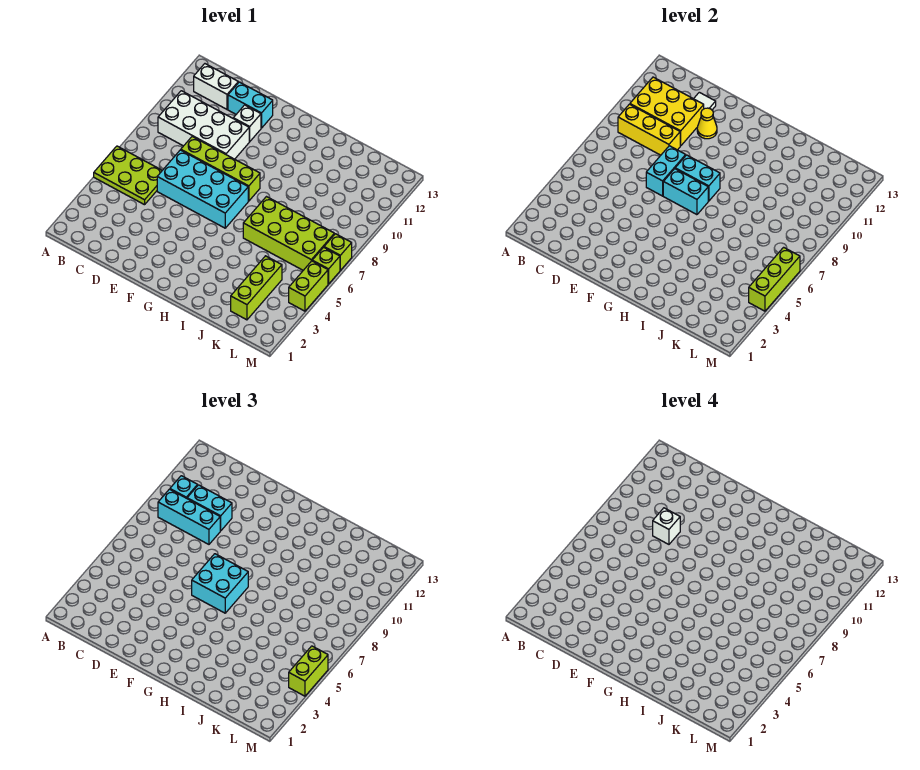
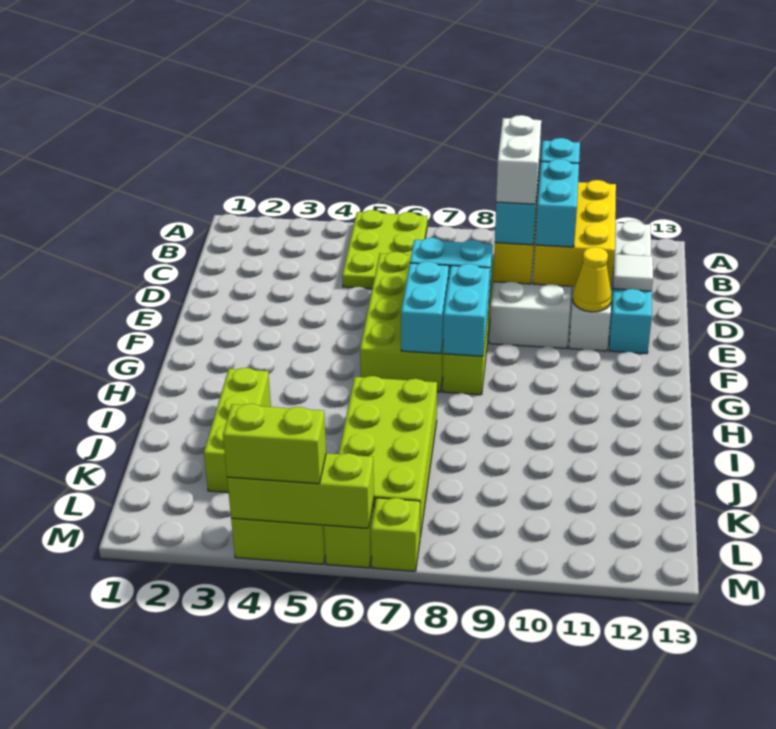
cyan 2x4 brick [157,150,248,228] -> lime 2x4 brick [360,252,443,392]
white 1x1 brick [653,508,680,544] -> white 1x2 brick [496,115,541,204]
cyan 2x2 brick [192,554,248,613] -> none
lime 1x3 brick [231,256,282,320] -> lime 1x3 brick turned to [204,368,271,492]

